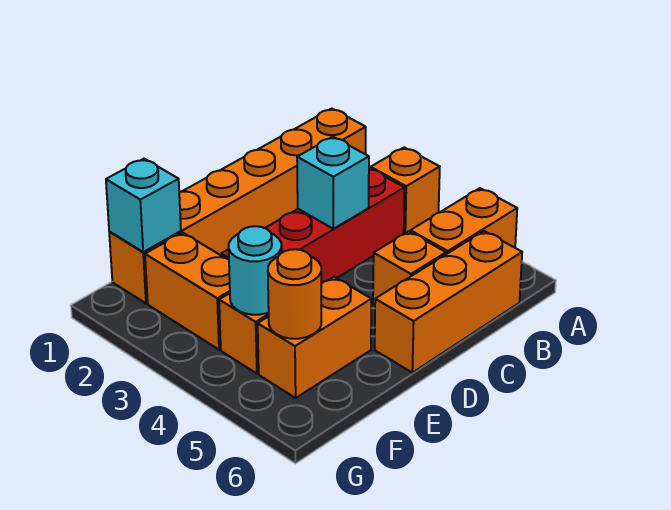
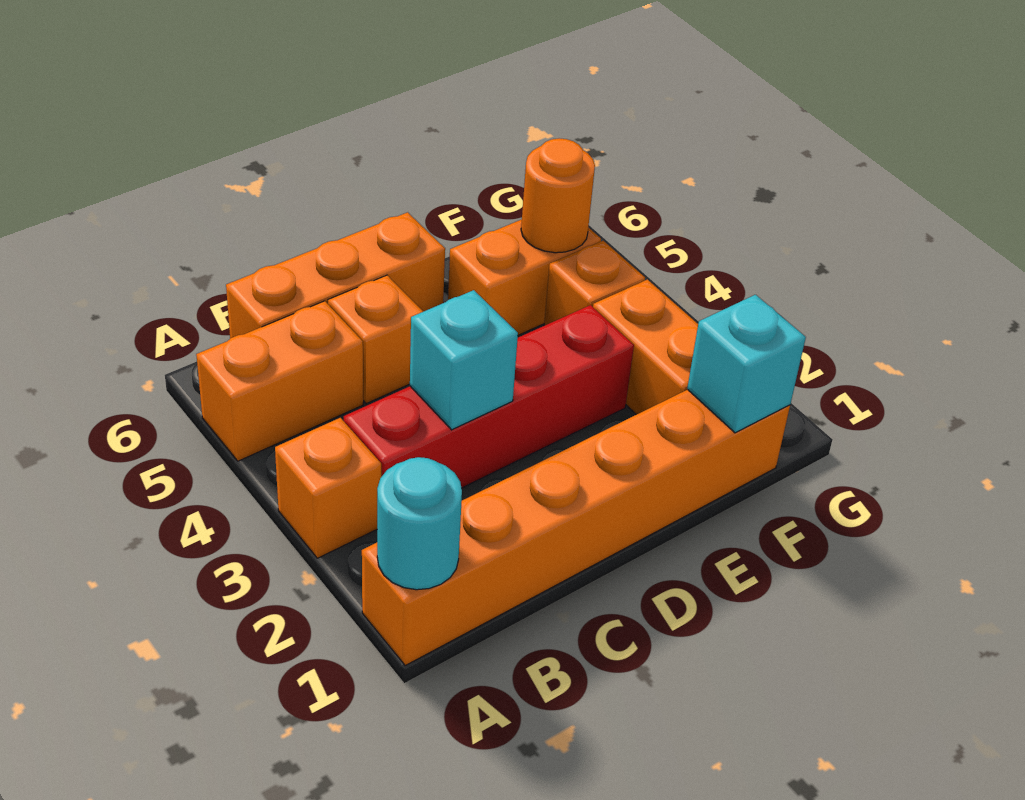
cyan 1x1 round brick [229,226,282,315] -> cyan 1x1 round brick moved to [377,457,462,590]

